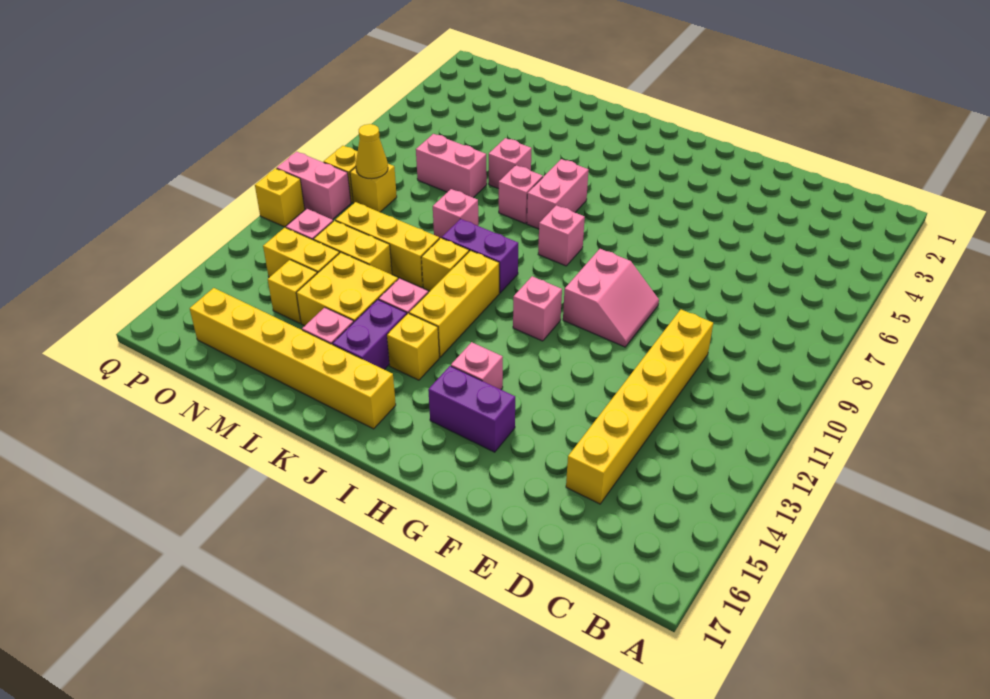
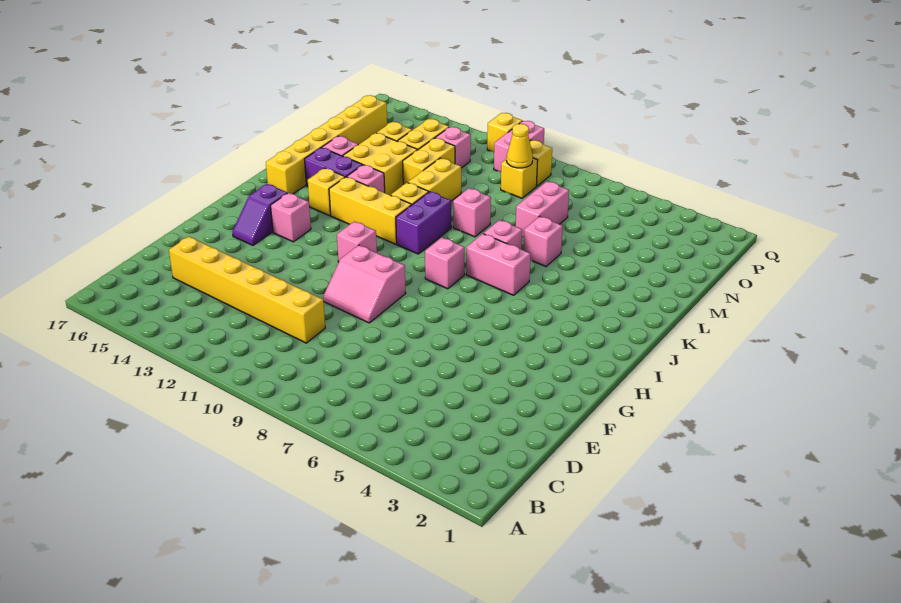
purple 1x2 brick [428,366,515,452] -> purple 1x2 slope [232,184,287,245]
yellow 1x3 brick [335,202,439,288] -> yellow 1x2 brick [408,158,461,201]

